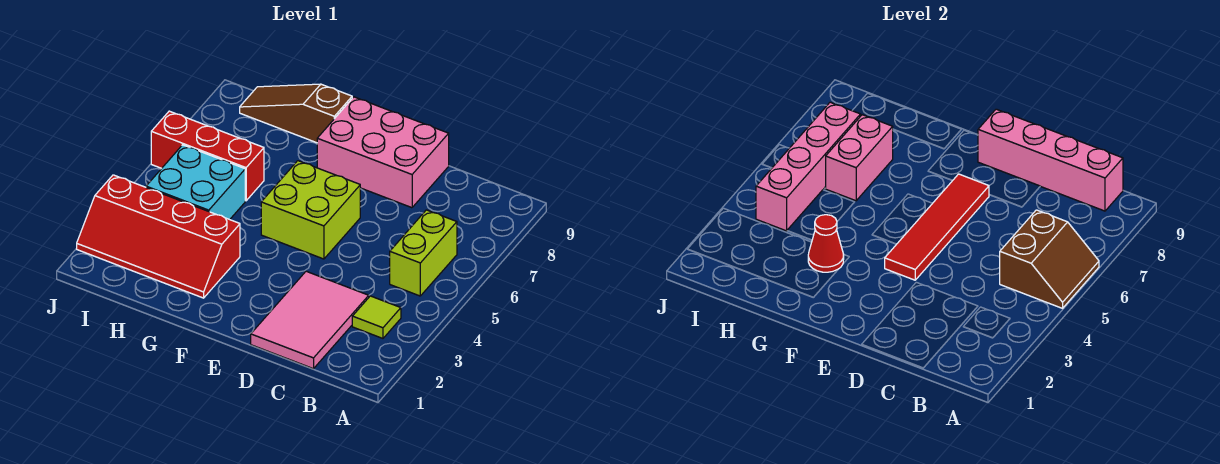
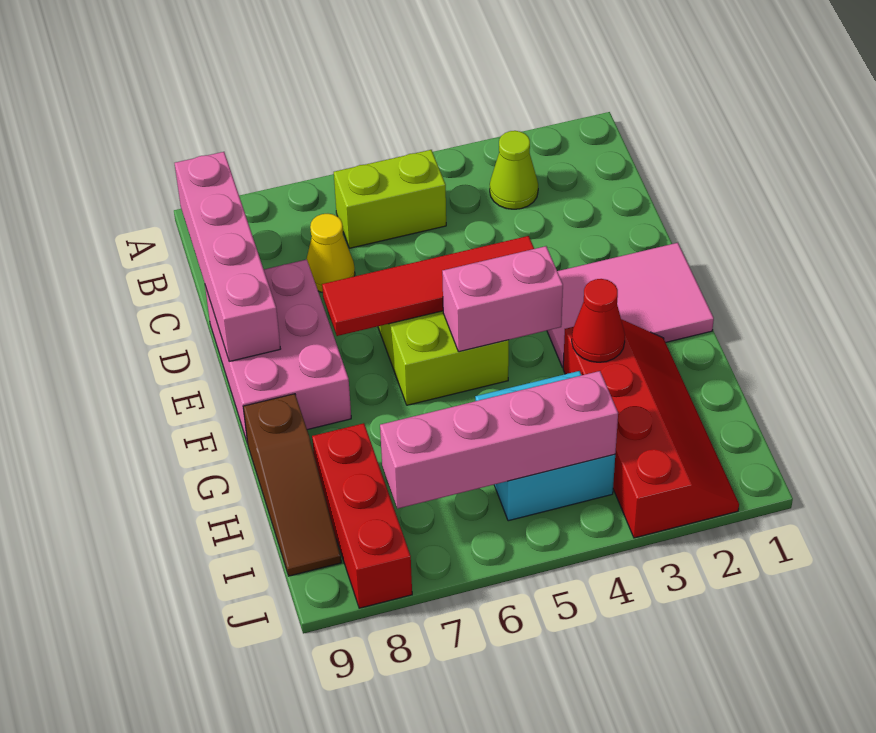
brown 2x2 slope [1000,210,1099,308] -> none
lime 1x1 tile [352,296,401,338] -> lime 1x1 cone [490,131,538,209]
pink 2x3 tile [251,271,369,369] -> pink 2x3 tile moved to [547,243,714,368]
none -> yellow 1x1 cone [307,214,355,292]
red 1x3 brick [151,111,264,201] -> red 1x3 brick moved to [312,423,412,608]
pink 1x2 brick [825,115,893,201] -> pink 1x2 brick moved to [442,246,563,352]

